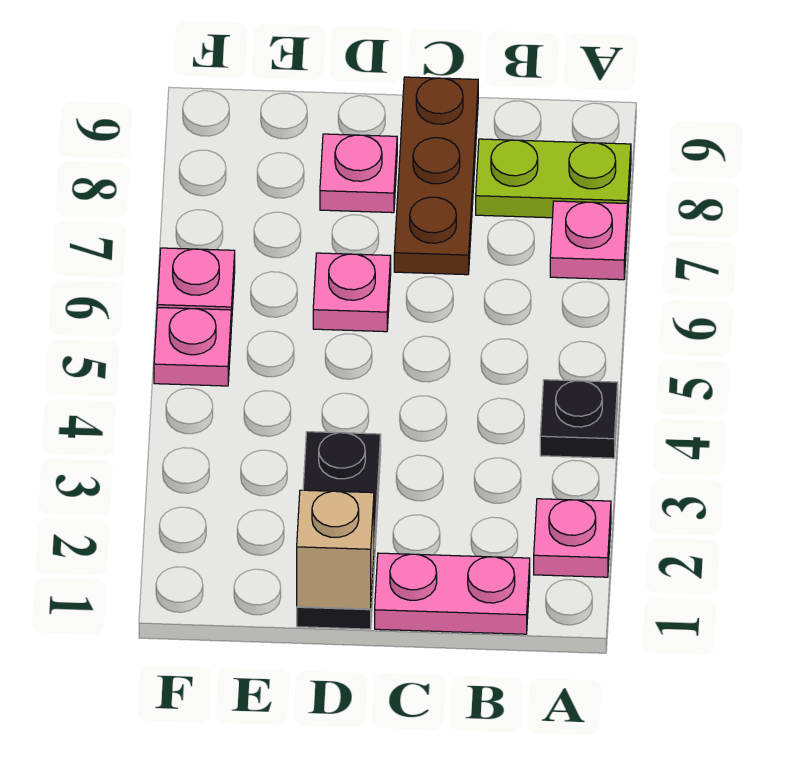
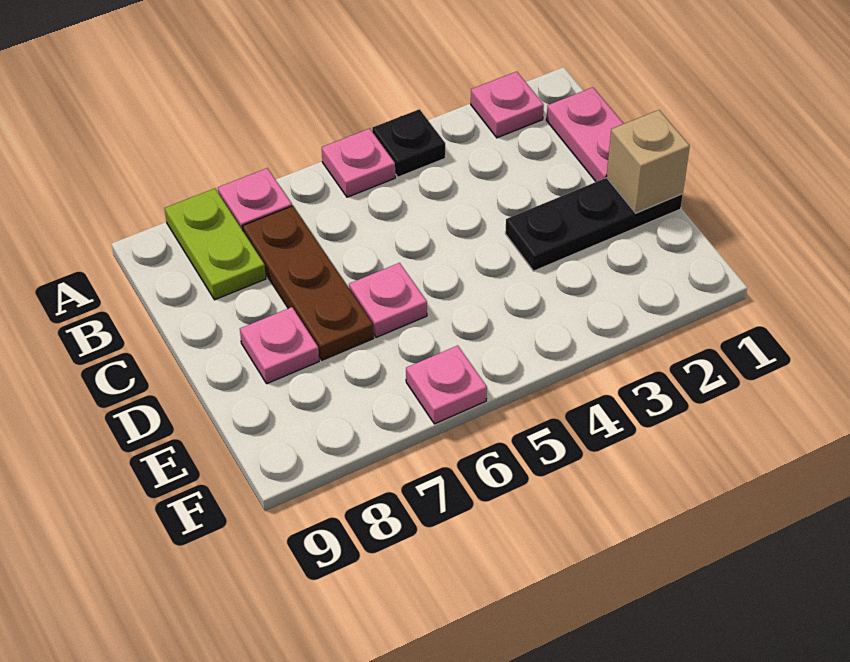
brown 1x3 plate [394,77,478,275] -> brown 1x3 plate turned to [243,206,374,360]
pink 1x1 plate [154,307,231,386] -> pink 1x1 plate moved to [322,129,395,197]

